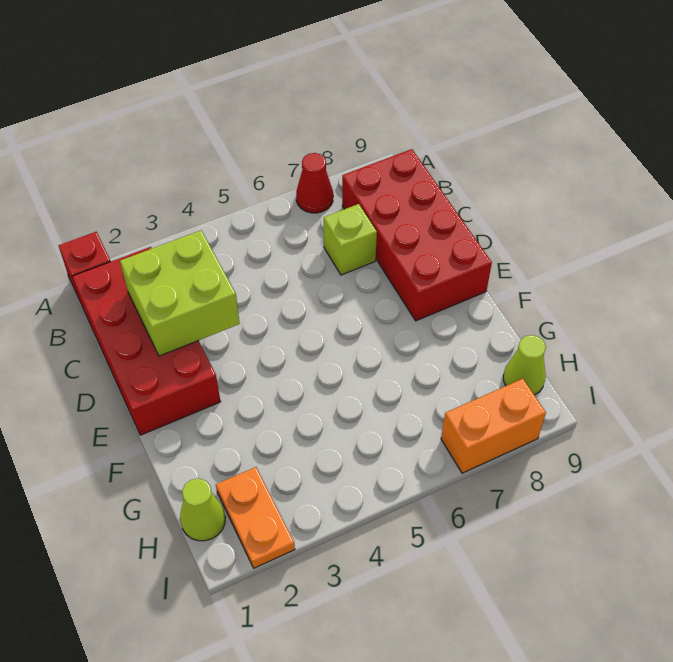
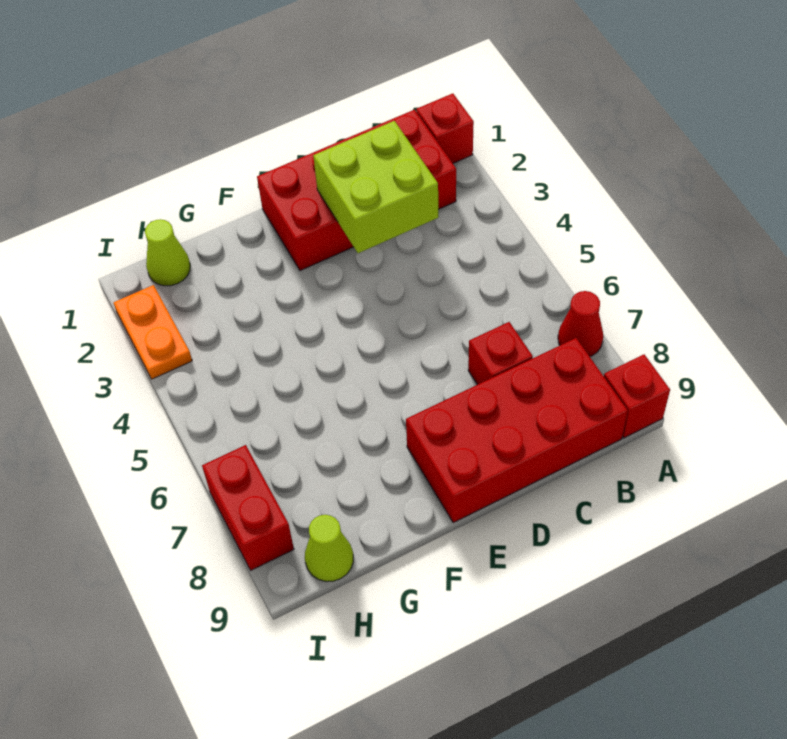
none -> red 1x1 brick [604,354,670,438]
lime 1x1 brick [324,204,377,275] -> red 1x1 brick [468,322,533,385]
orange 1x2 plate [216,467,295,568] -> orange 1x2 plate turned to [114,285,192,379]
orange 1x2 brick [441,379,546,473] -> red 1x2 brick [202,445,294,570]

